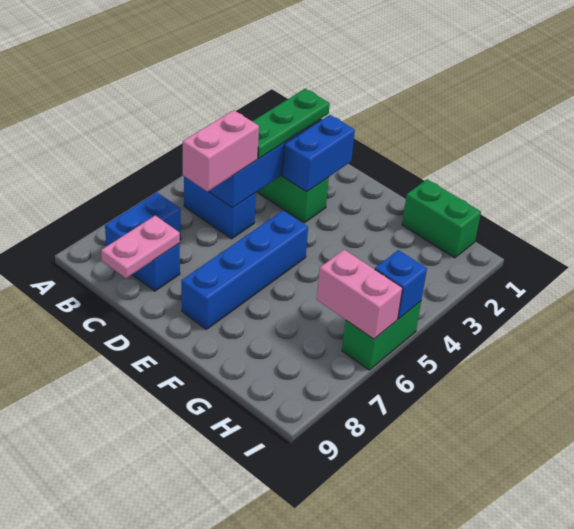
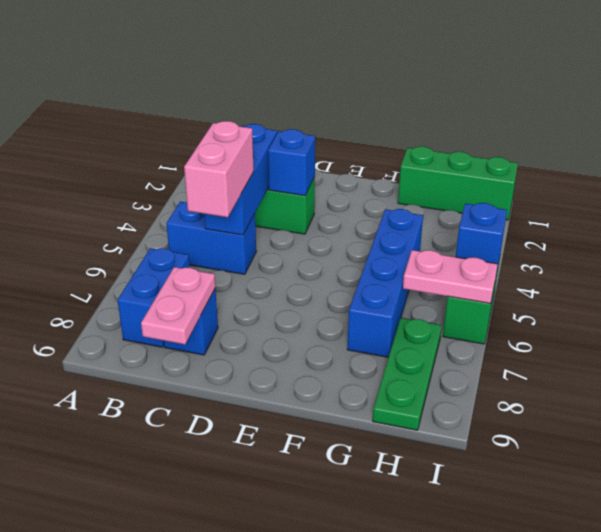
green 1x3 plate [252,89,330,158] -> green 1x3 plate moved to [373,318,442,430]
blue 1x2 brick [282,115,355,192] -> blue 1x1 brick [268,129,315,196]
blue 1x4 brick [181,211,308,329] -> blue 1x4 brick moved to [347,209,423,357]
green 1x2 brick [402,179,481,258] -> green 1x3 brick [398,147,518,220]
pink 1x2 brick [317,250,403,339] -> pink 1x2 plate [403,250,498,304]

